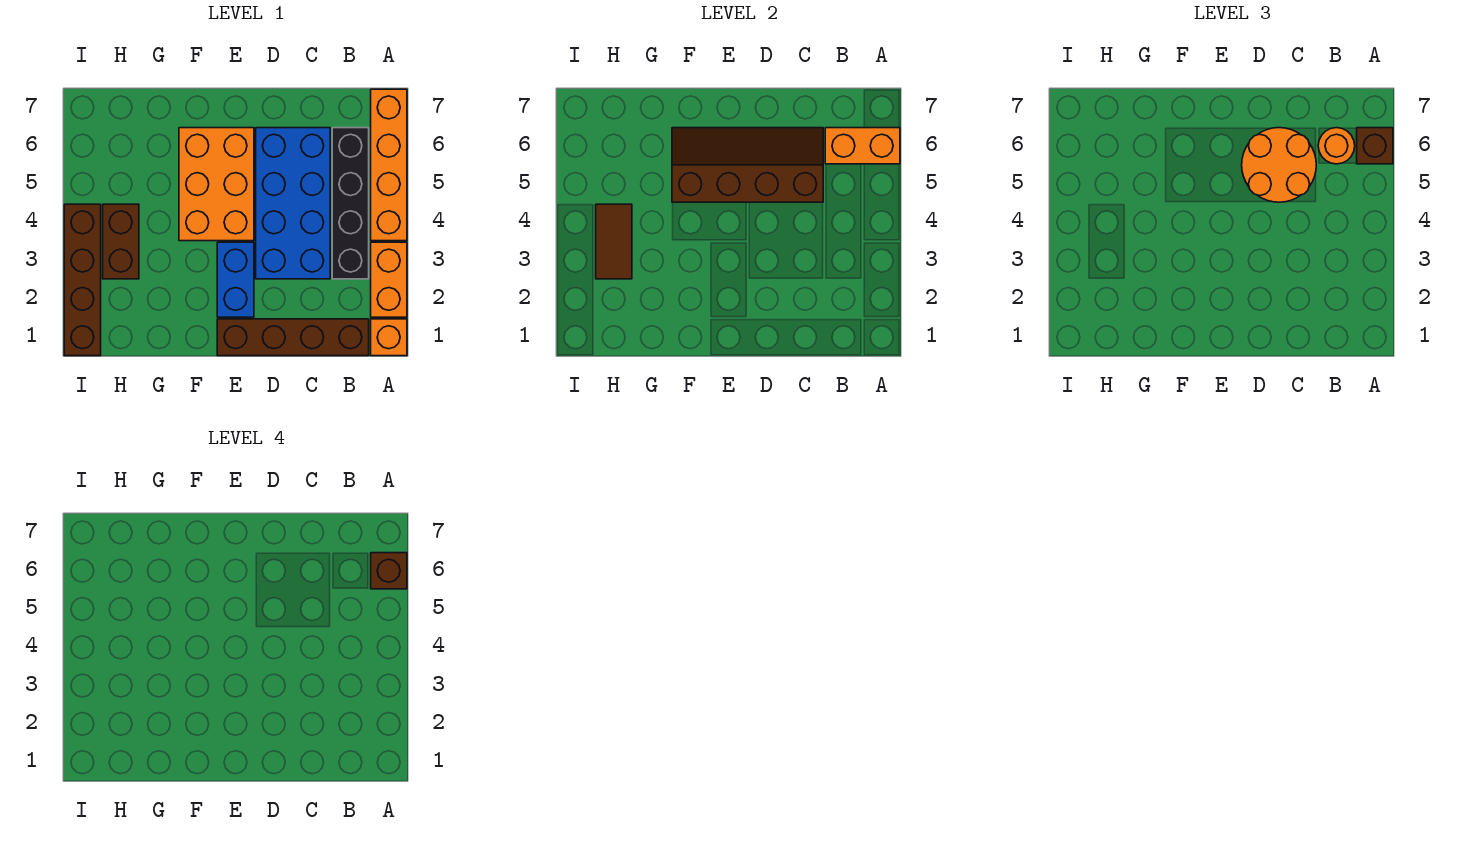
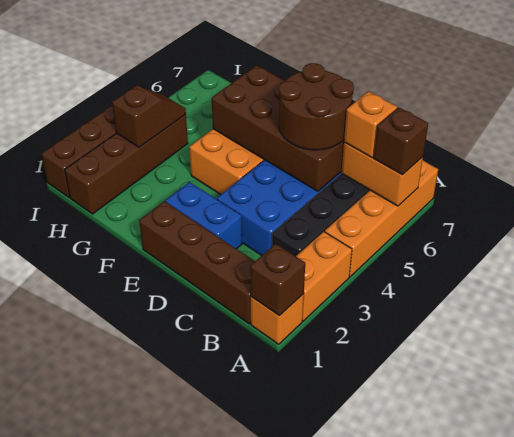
brown 1x1 brick [371,553,407,589] -> brown 1x1 brick moved to [250,244,305,316]
orange 1x1 round brick [1318,128,1355,164] -> orange 1x1 brick [344,91,397,158]
brown 2x4 slope [672,128,823,202] -> brown 2x4 brick [212,65,344,191]
orange 2x2 round brick [1242,128,1316,202] -> brown 2x2 round brick [279,63,354,150]
blue 1x2 brick [217,242,254,317] -> blue 1x2 brick turned to [165,182,242,249]
brown 1x2 brick [103,204,139,279] -> brown 1x4 brick [65,114,188,214]
brown 1x2 tile [596,204,632,279] -> brown 1x2 slope [112,85,186,147]

